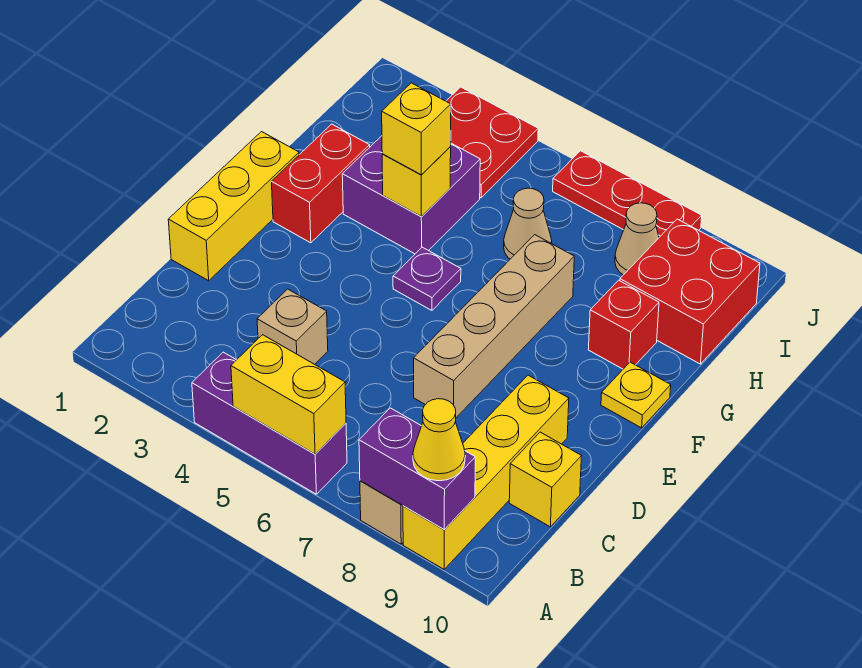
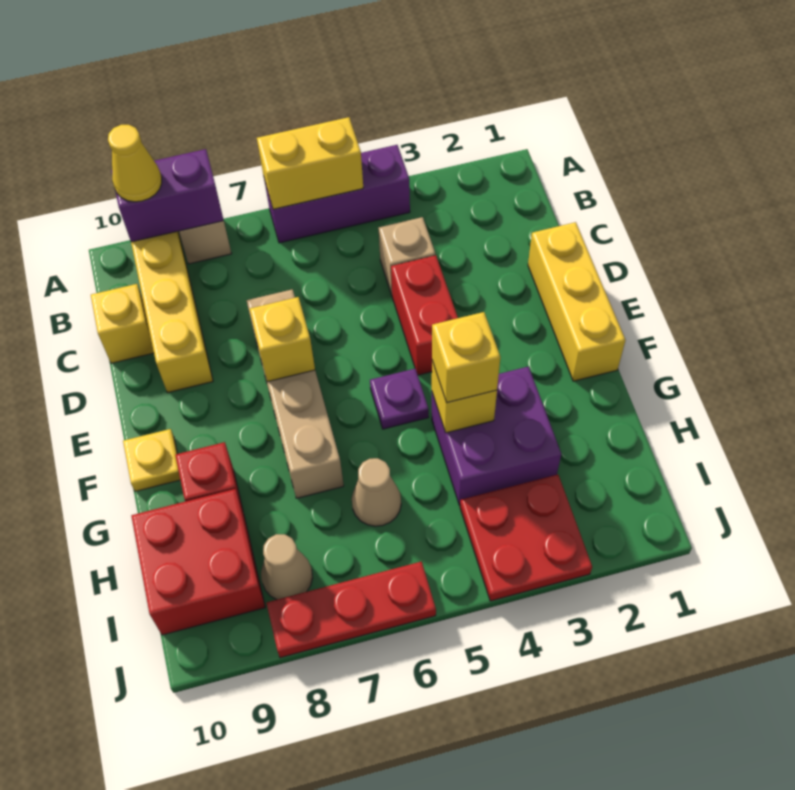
none -> yellow 1x1 brick [250,297,315,382]
red 1x2 brick [272,124,370,243] -> red 1x2 brick moved to [391,255,458,375]

